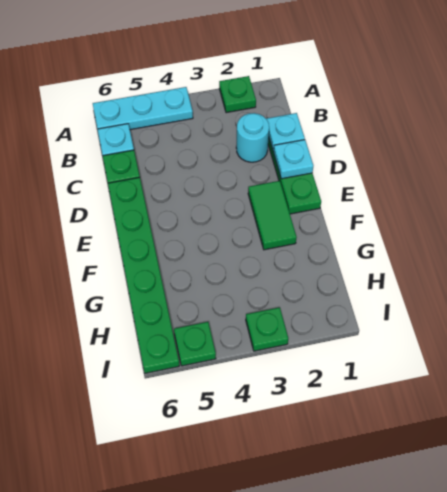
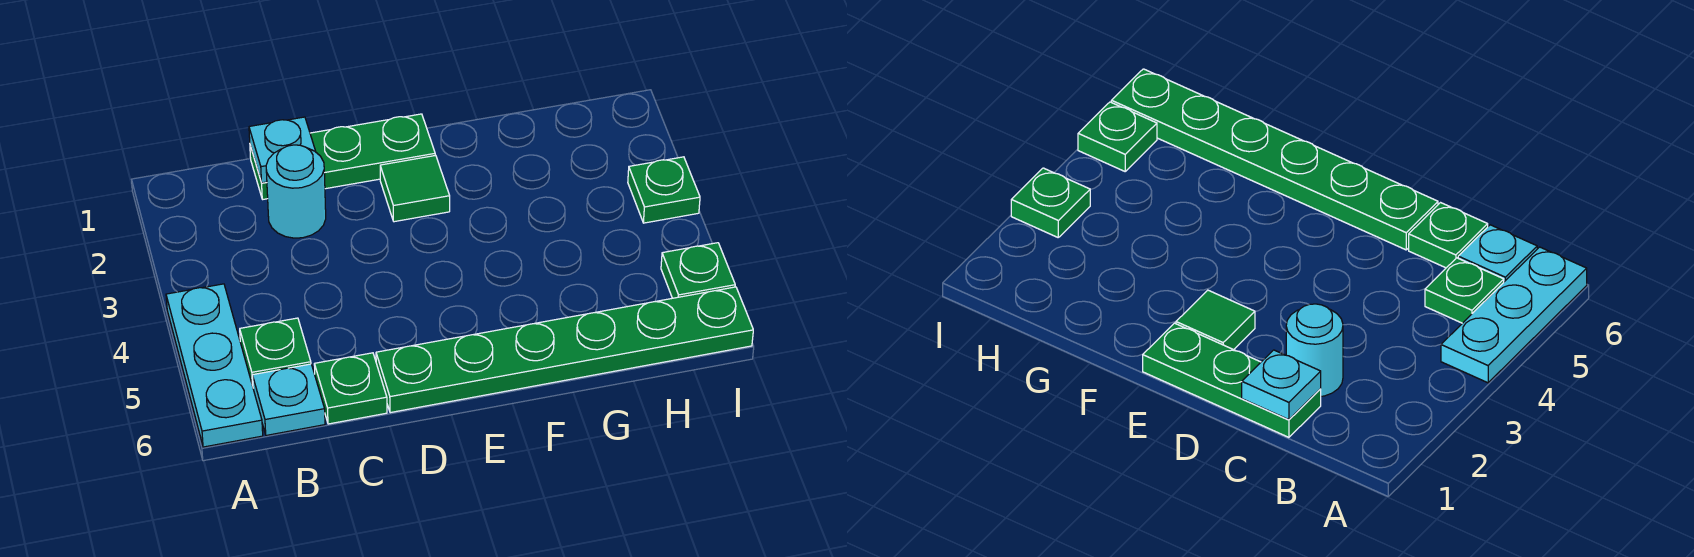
green 1x1 plate [219,76,256,113] -> green 1x1 plate moved to [240,318,311,386]
cyan 1x1 plate [273,140,313,179] -> none
green 1x2 tile [248,181,297,250] -> green 1x1 tile [380,155,450,222]

